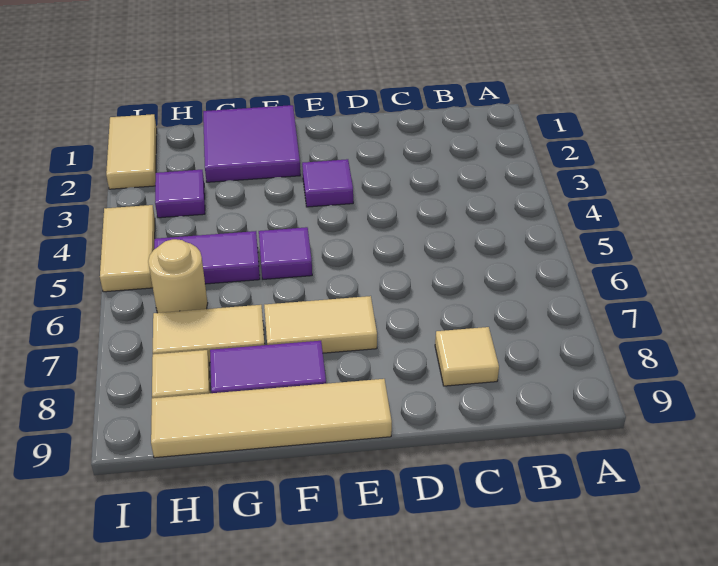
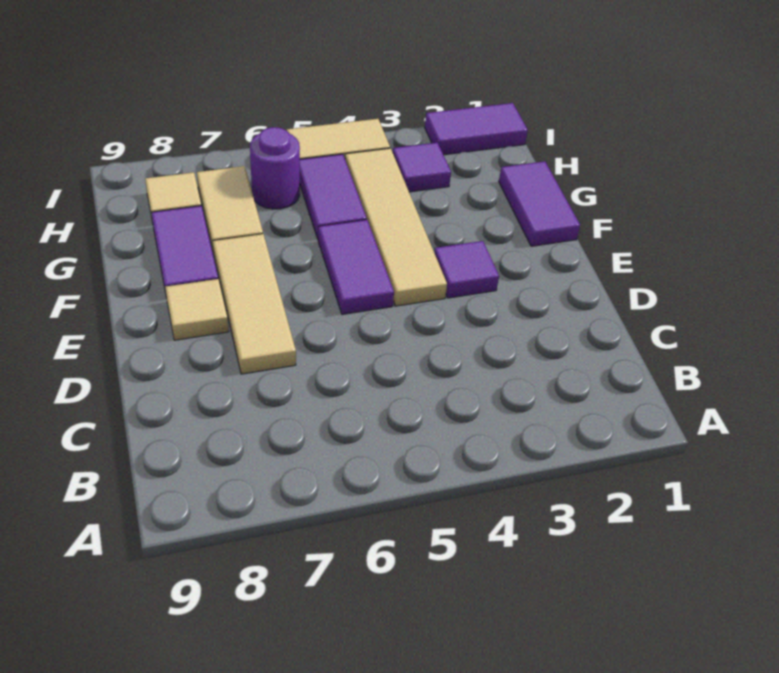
tan 1x1 tile [435,327,499,386] -> tan 1x1 tile moved to [165,279,229,340]
tan 1x2 tile [264,296,377,353] -> tan 1x3 tile [213,234,296,374]
tan 1x4 tile [151,379,392,458] -> tan 1x4 tile moved to [345,148,447,306]
purple 2x2 tile [203,105,300,182] -> purple 1x2 tile [499,161,580,246]
purple 1x1 tile [259,227,312,279] -> purple 1x2 tile [318,220,394,314]
tan 1x1 round brick [148,239,208,313] -> purple 1x1 round brick [250,127,300,209]
tan 1x2 tile [106,114,157,189] -> purple 1x2 tile [425,103,528,155]

